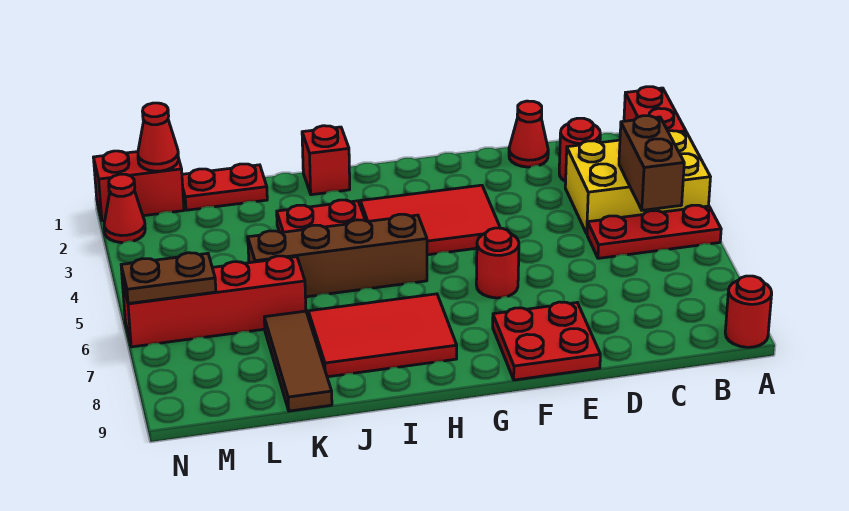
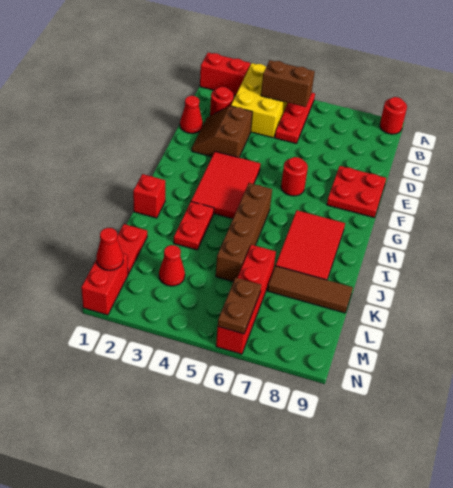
none -> brown 2x2 slope [192,106,252,158]
red 1x1 cone [104,174,145,243] -> red 1x1 cone moved to [159,245,185,286]

